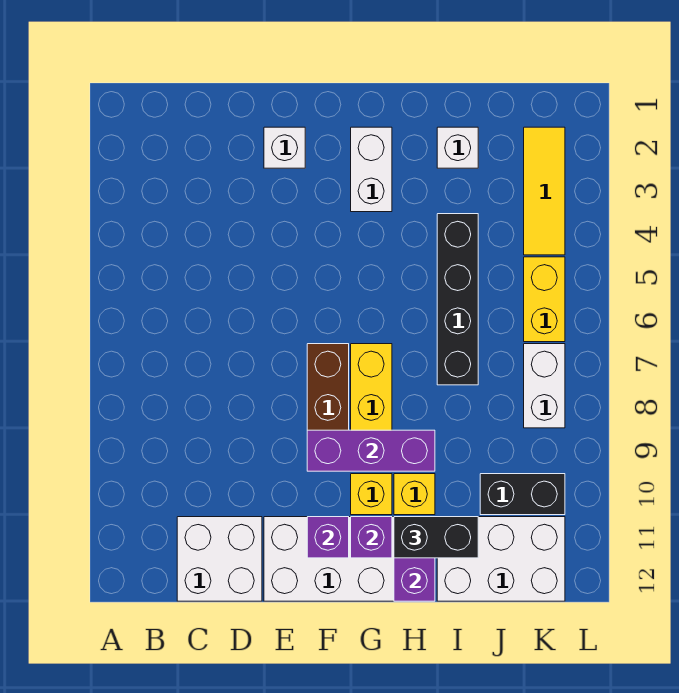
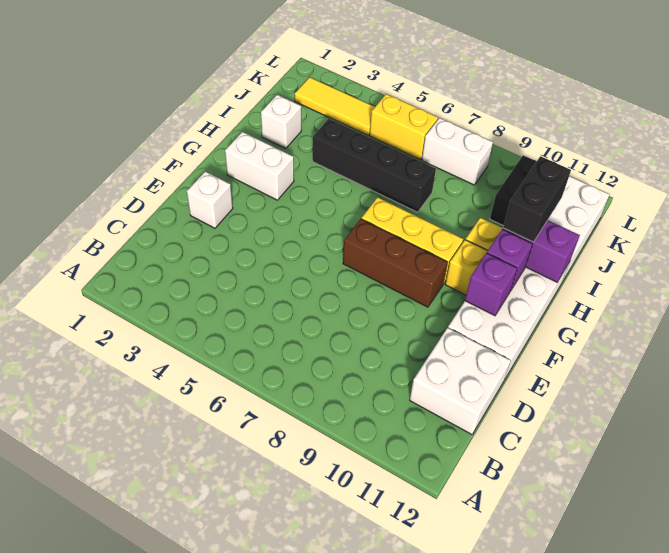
purple 1x3 brick [307,430,435,471] -> none

